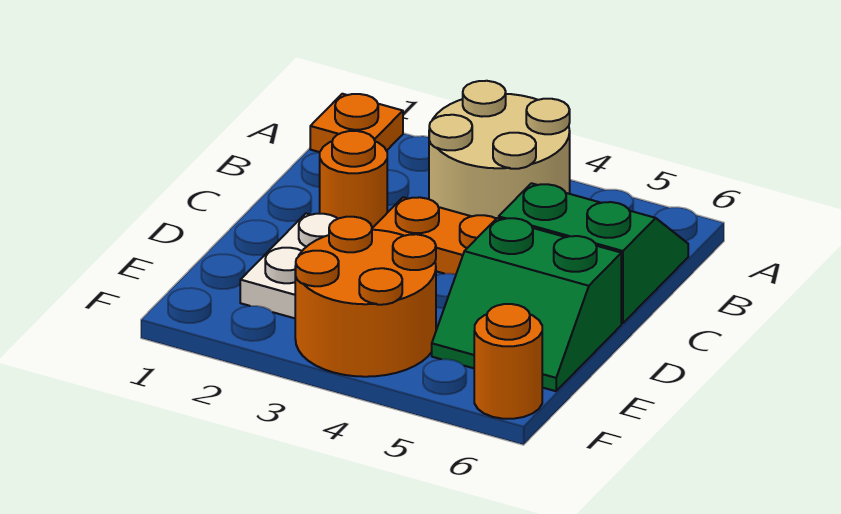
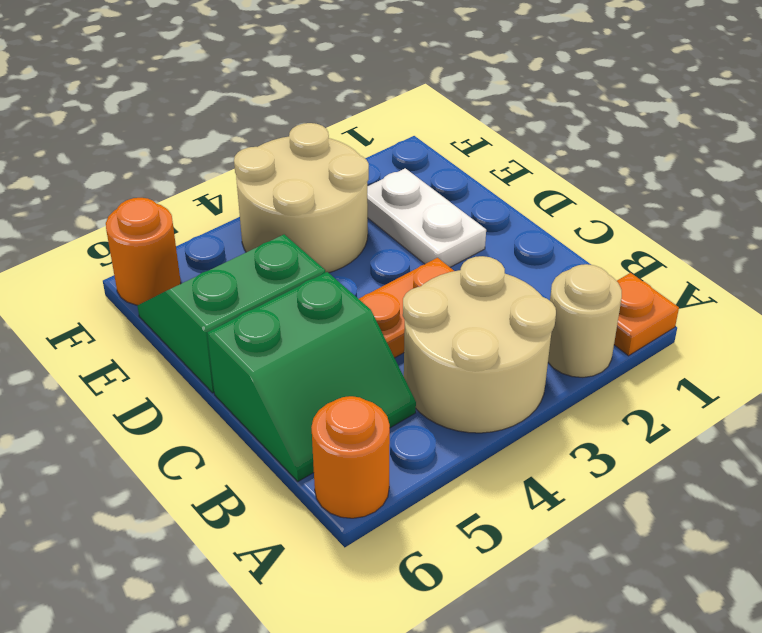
none -> tan 1x1 round brick [548,264,622,377]
orange 1x1 round brick [320,131,387,228] -> orange 1x1 round brick moved to [311,396,390,518]
orange 2x2 round brick [295,217,436,377] -> tan 2x2 round brick [234,123,369,273]

